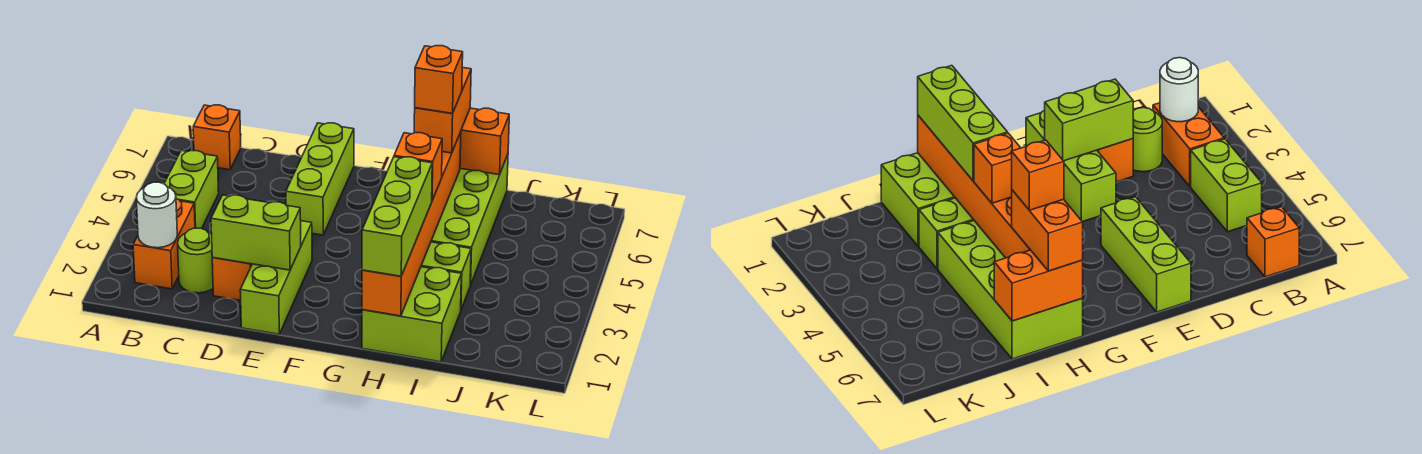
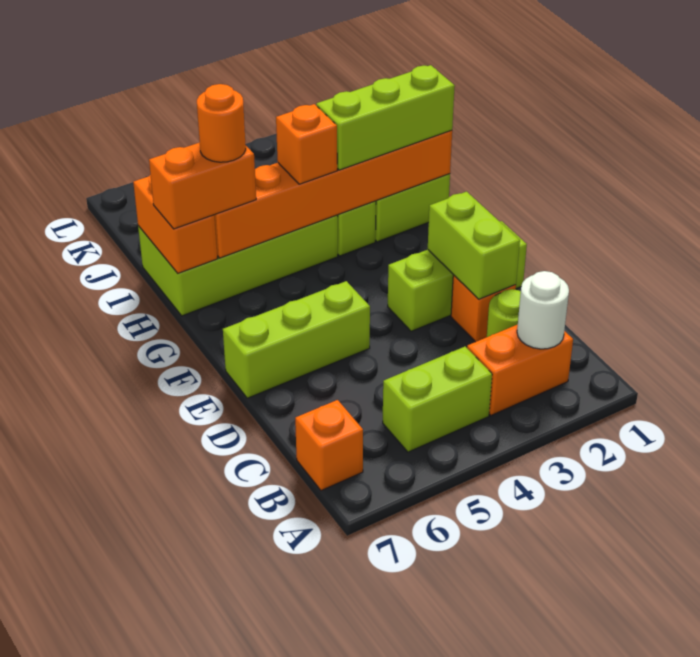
orange 1x1 brick [415,46,463,113] -> orange 1x1 round brick [197,84,246,162]

